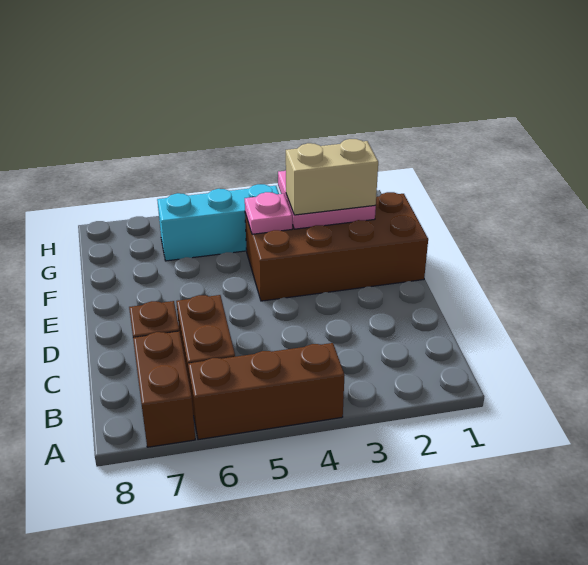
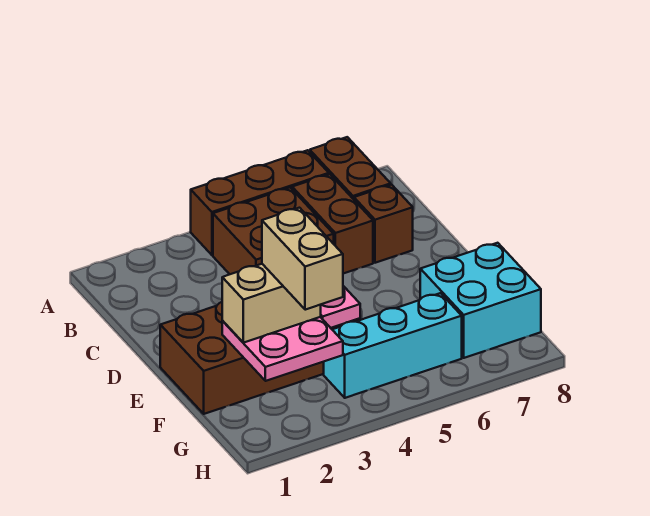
none -> brown 2x2 brick [213,188,334,274]
none -> tan 1x2 brick [262,208,343,310]
none -> cyan 2x2 brick [420,243,541,358]

